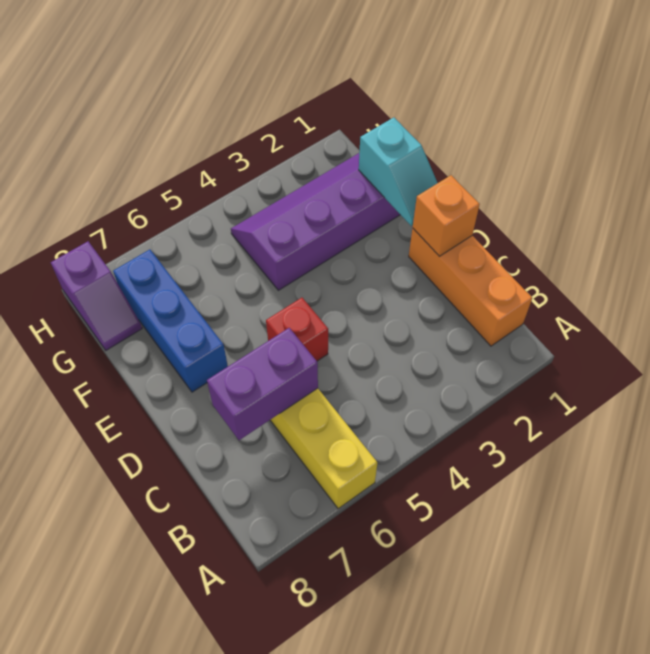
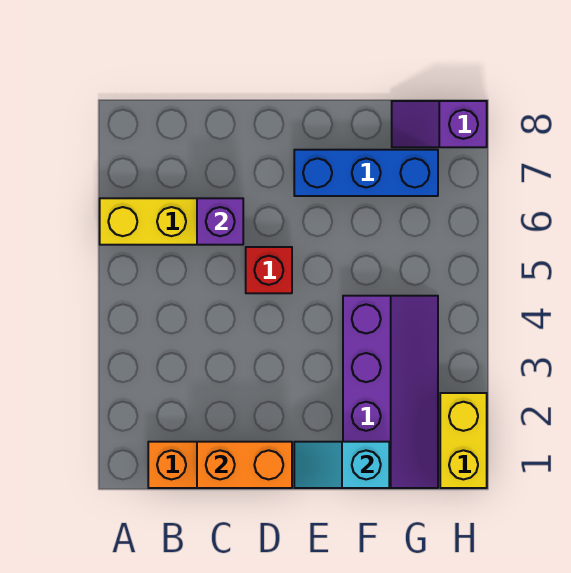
purple 1x2 brick [207,328,318,440] -> purple 1x1 brick [197,198,243,245]
orange 1x1 brick [413,175,480,256] -> orange 1x2 brick [197,442,292,488]
none -> yellow 1x2 brick [440,393,487,488]

